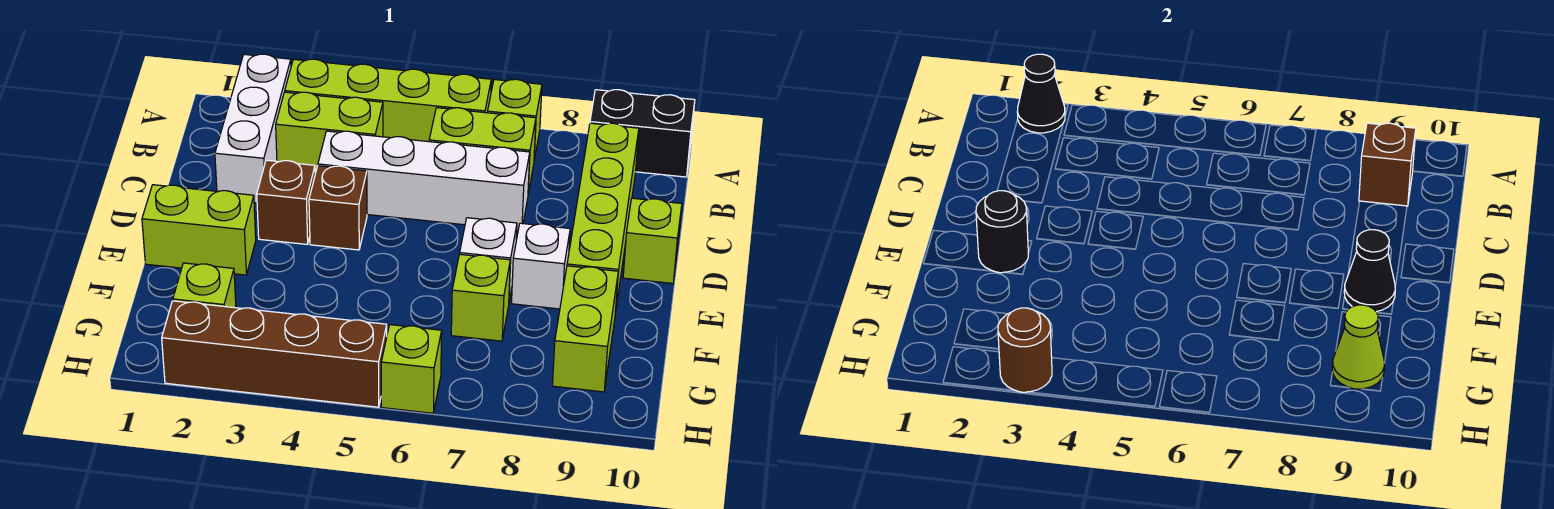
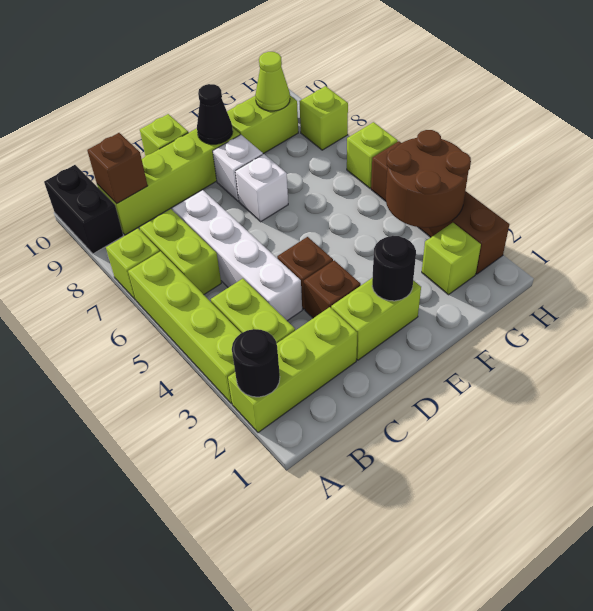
white 1x3 brick [215,54,291,203] -> lime 1x3 brick [228,307,357,433]
black 1x1 cone [1017,54,1065,133] -> black 1x1 round brick [232,329,280,397]
lime 1x2 brick [142,185,256,275] -> lime 1x2 brick turned to [331,278,421,360]
lime 1x1 brick [451,254,510,341] -> lime 1x1 brick moved to [299,86,348,150]
brown 1x1 round brick [998,308,1052,392] -> brown 2x2 round brick [386,130,471,228]

